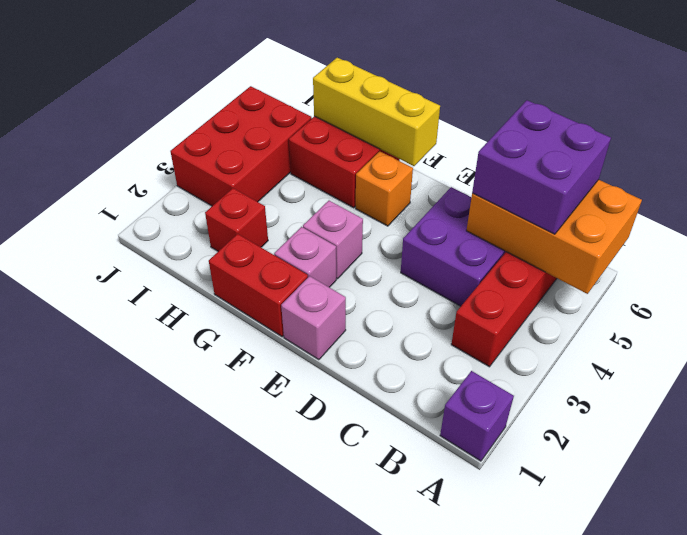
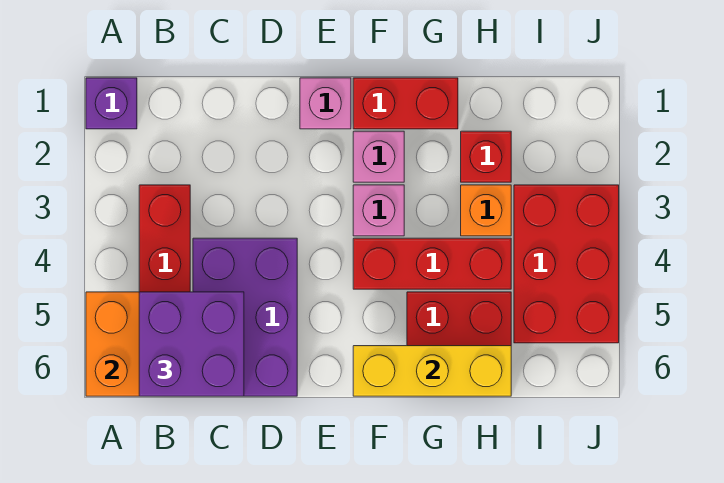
purple 2x2 brick [401,187,506,306] -> purple 2x3 brick [193,238,297,396]
none -> red 1x3 brick [353,238,511,289]
orange 1x1 brick [356,151,413,226] -> orange 1x1 brick moved to [461,185,511,236]

